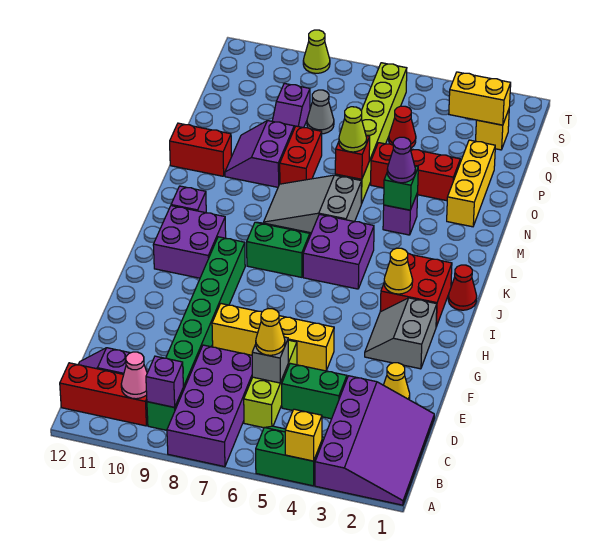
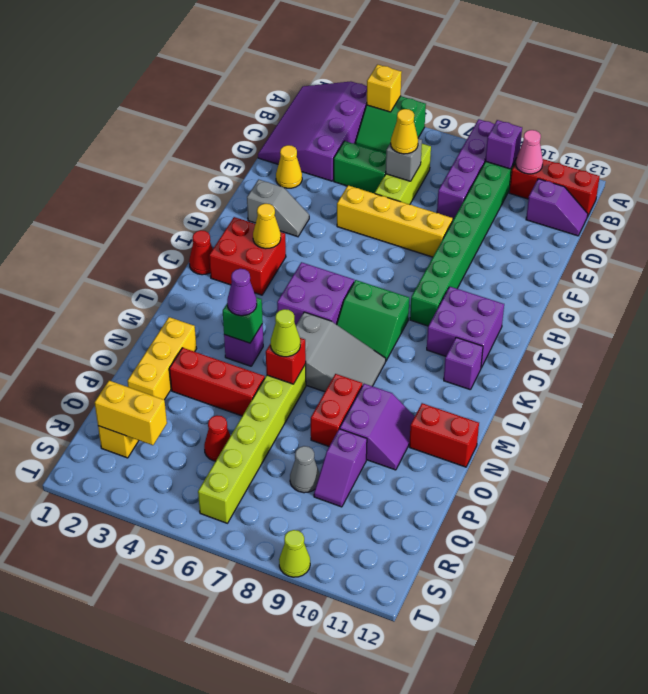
purple 2x4 brick [167,345,252,467] -> purple 1x4 brick [437,119,494,219]
grey 2x2 slope [365,298,437,369] -> grey 1x2 slope [247,180,309,237]
purple 1x2 slope [272,83,310,128] -> purple 1x2 slope turned to [314,429,367,507]

